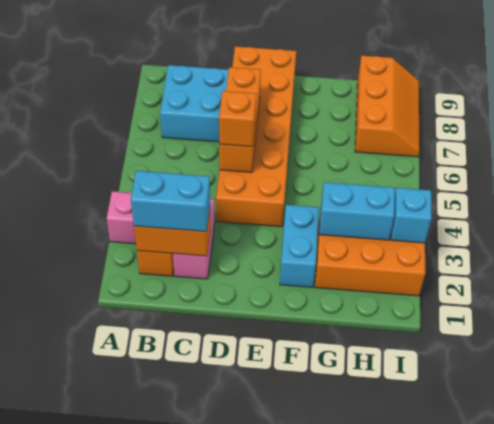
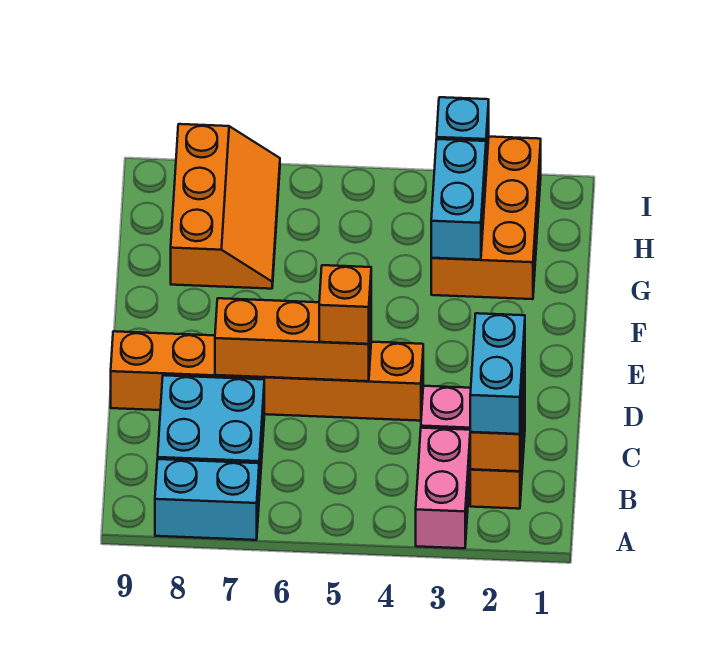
orange 2x6 brick [216,46,296,227] -> orange 1x6 brick [111,331,423,421]
cyan 1x2 brick [280,205,319,287] -> cyan 1x2 brick moved to [155,459,259,540]
orange 2x3 slope [355,56,419,157] -> orange 2x3 slope turned to [171,124,280,289]

